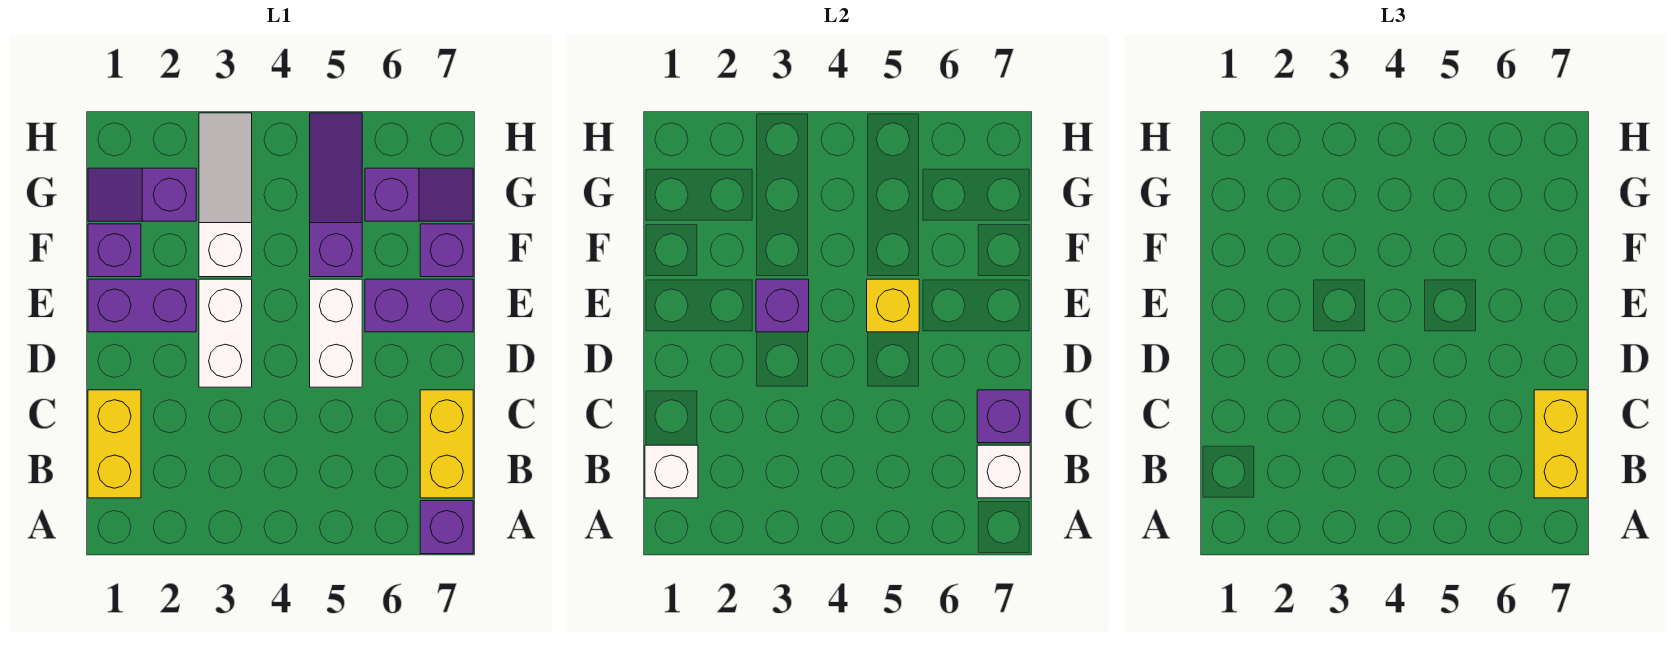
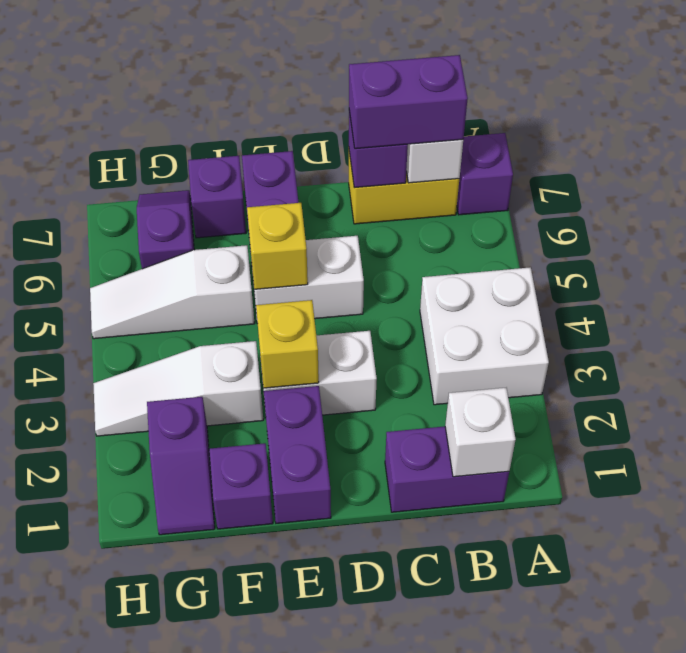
none -> white 2x2 brick [420,267,549,405]
yellow 1x2 brick [88,390,141,498] -> purple 1x2 brick [385,426,509,512]
yellow 1x2 brick [1534,390,1587,498] -> purple 1x2 brick [349,55,468,149]
purple 1x1 brick [756,279,809,332] -> yellow 1x1 brick [256,300,319,388]
purple 1x3 slope [310,113,362,277] -> white 1x3 slope [90,245,255,339]

